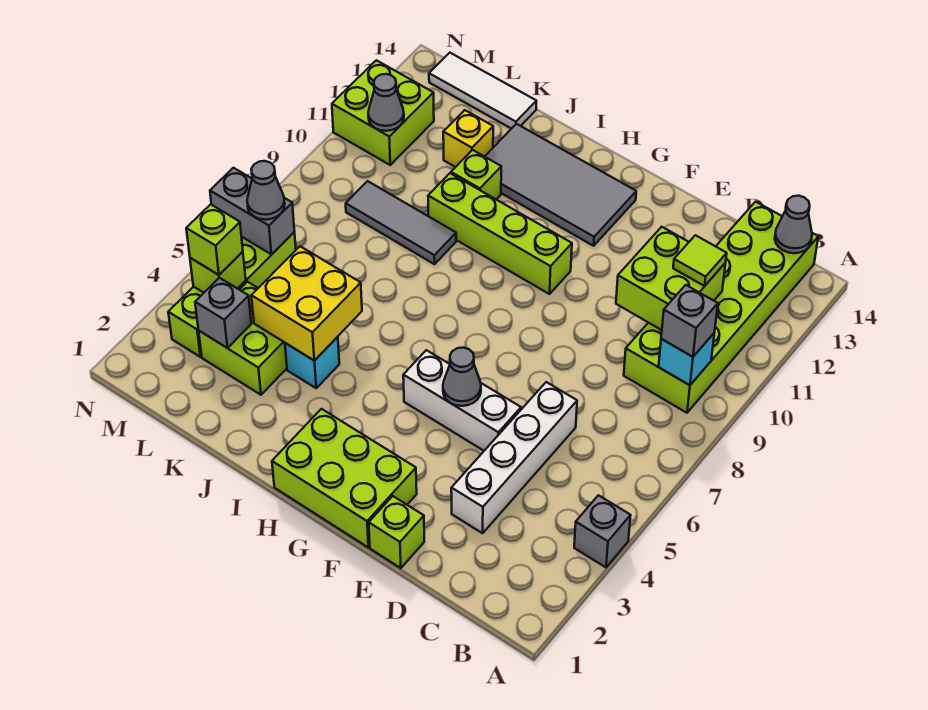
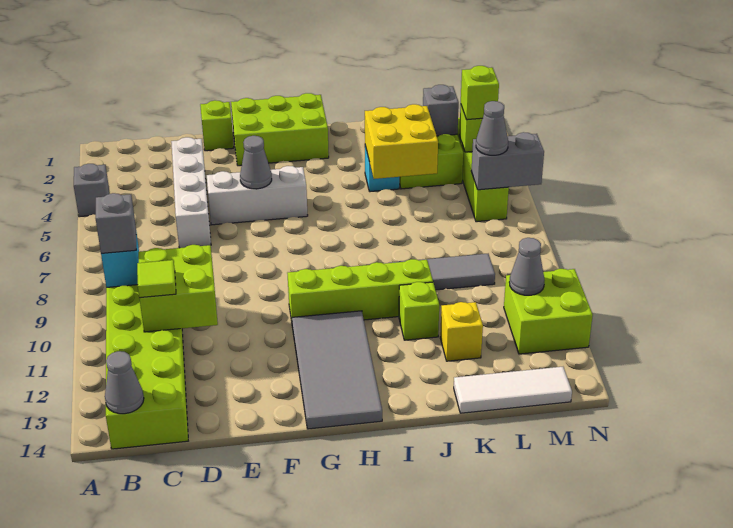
grey 2x4 tile [485,124,636,246] -> grey 2x4 tile turned to [292,311,382,429]

